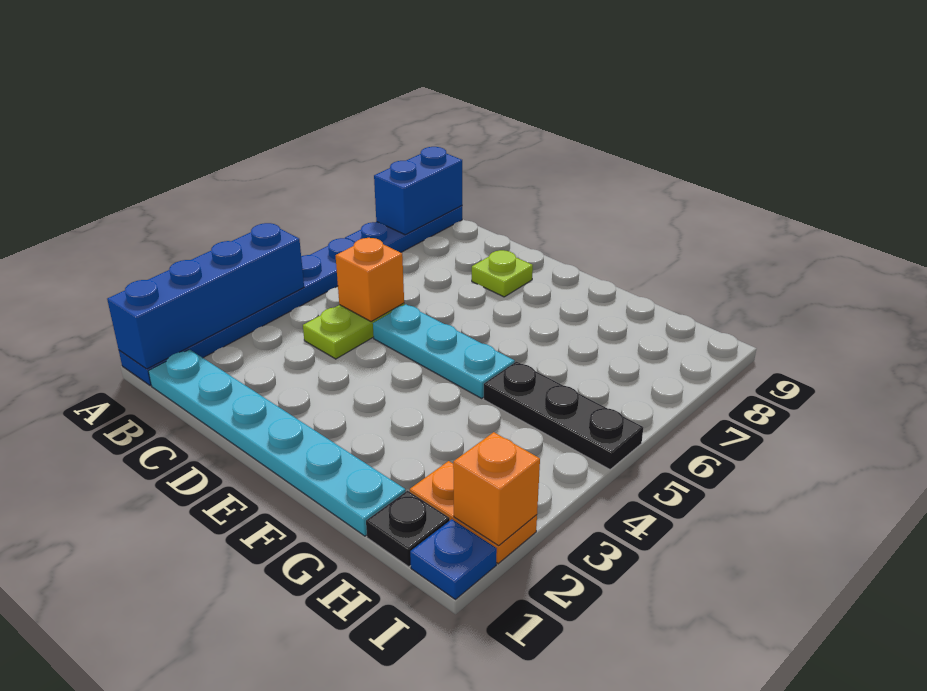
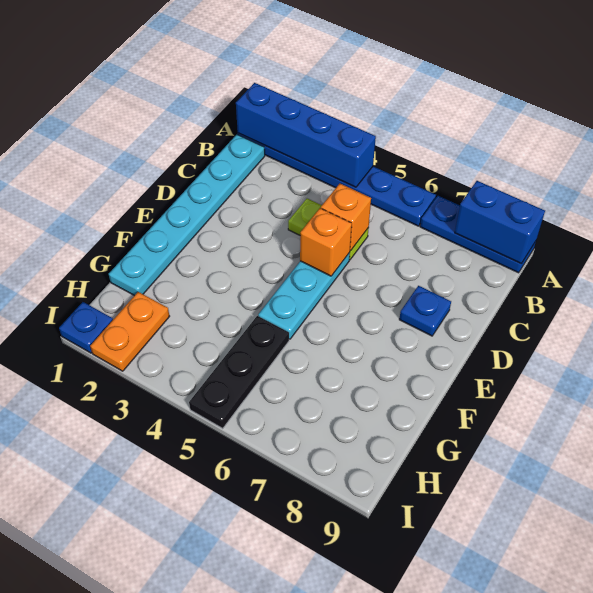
lime 1x1 plate [472,250,533,297] -> blue 1x1 plate [399,286,451,336]
black 1x1 plate [366,491,450,567] -> none
orange 1x1 brick [453,432,540,546] -> orange 1x1 brick moved to [300,208,352,276]

